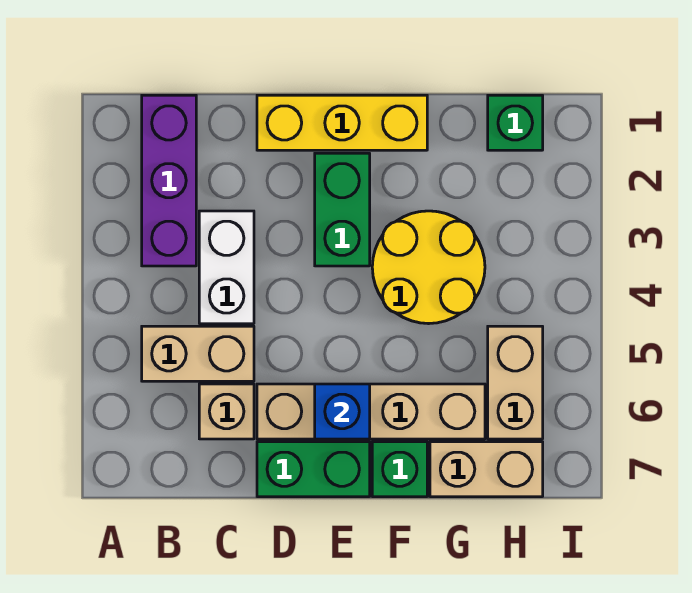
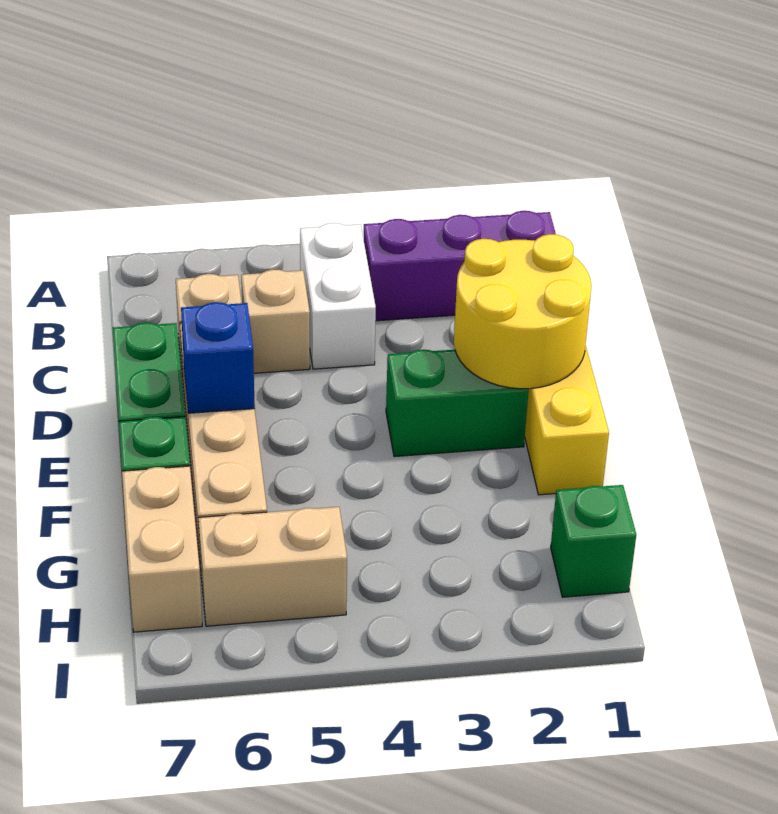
tan 1x2 brick [142,326,254,381] -> tan 1x1 brick [241,269,310,373]
white 1x2 brick [199,211,254,324] -> white 1x2 brick turned to [300,223,376,369]
yellow 2x2 round brick [372,211,485,324] -> yellow 2x2 round brick moved to [454,234,592,389]

